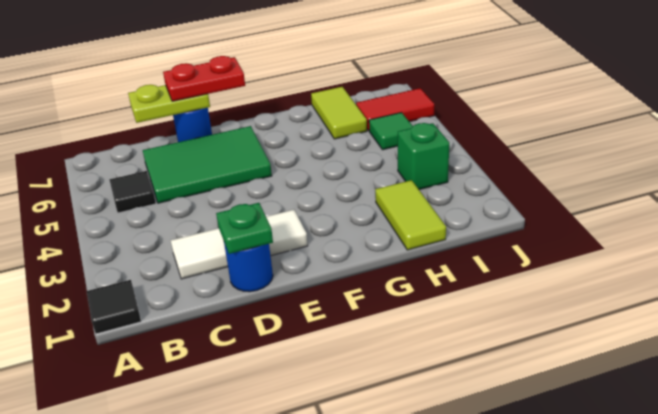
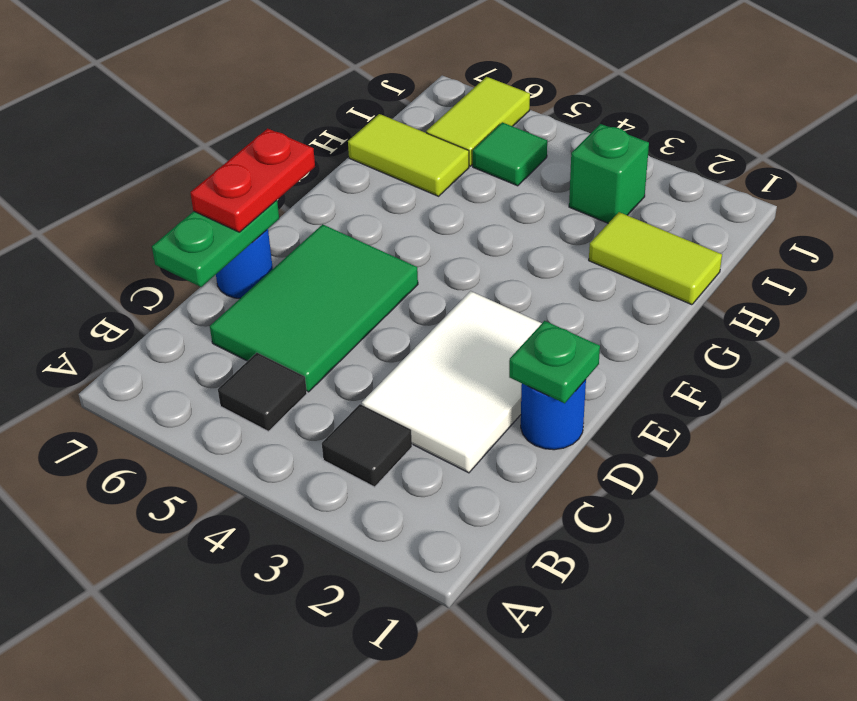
black 1x1 tile [87,280,141,334] -> black 1x1 tile moved to [322,404,412,487]
white 1x3 tile [171,210,308,279] -> white 2x3 tile [362,291,542,473]
lime 1x2 plate [128,85,210,123] -> green 1x2 plate [152,200,279,287]
red 1x2 tile [356,88,434,131] -> lime 1x2 tile [426,77,530,166]

